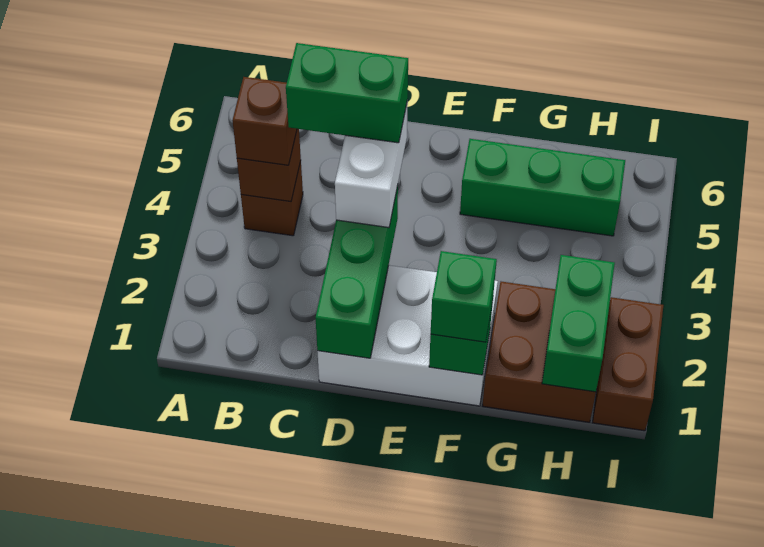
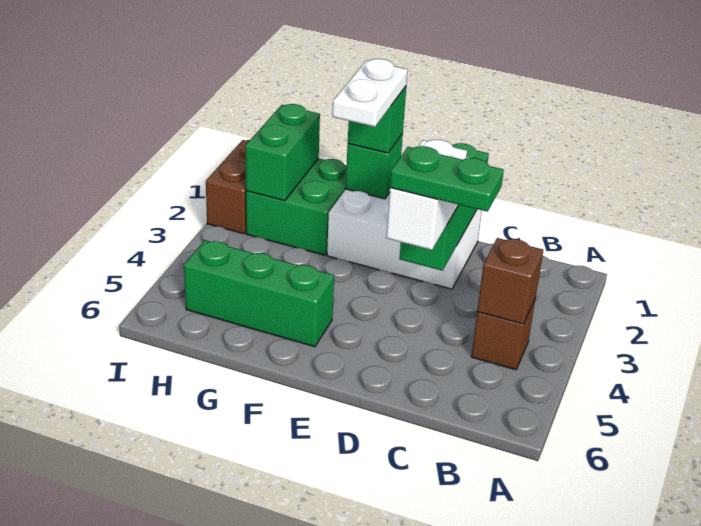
brown 1x1 brick [232,77,297,165] -> none
green 1x2 brick [286,43,408,143] -> green 1x2 plate [390,146,504,212]
none -> white 1x2 plate [332,59,408,127]
brown 2x2 brick [483,282,596,422] -> green 2x2 brick [246,158,347,255]

